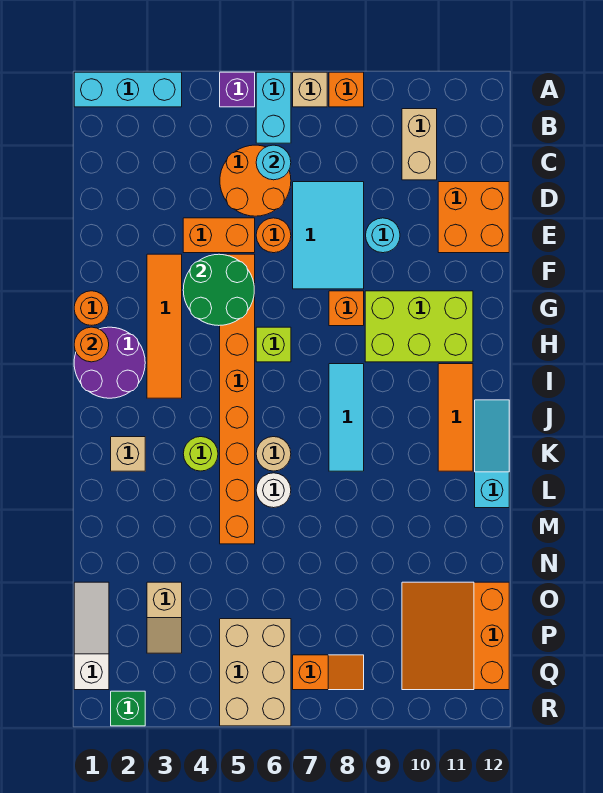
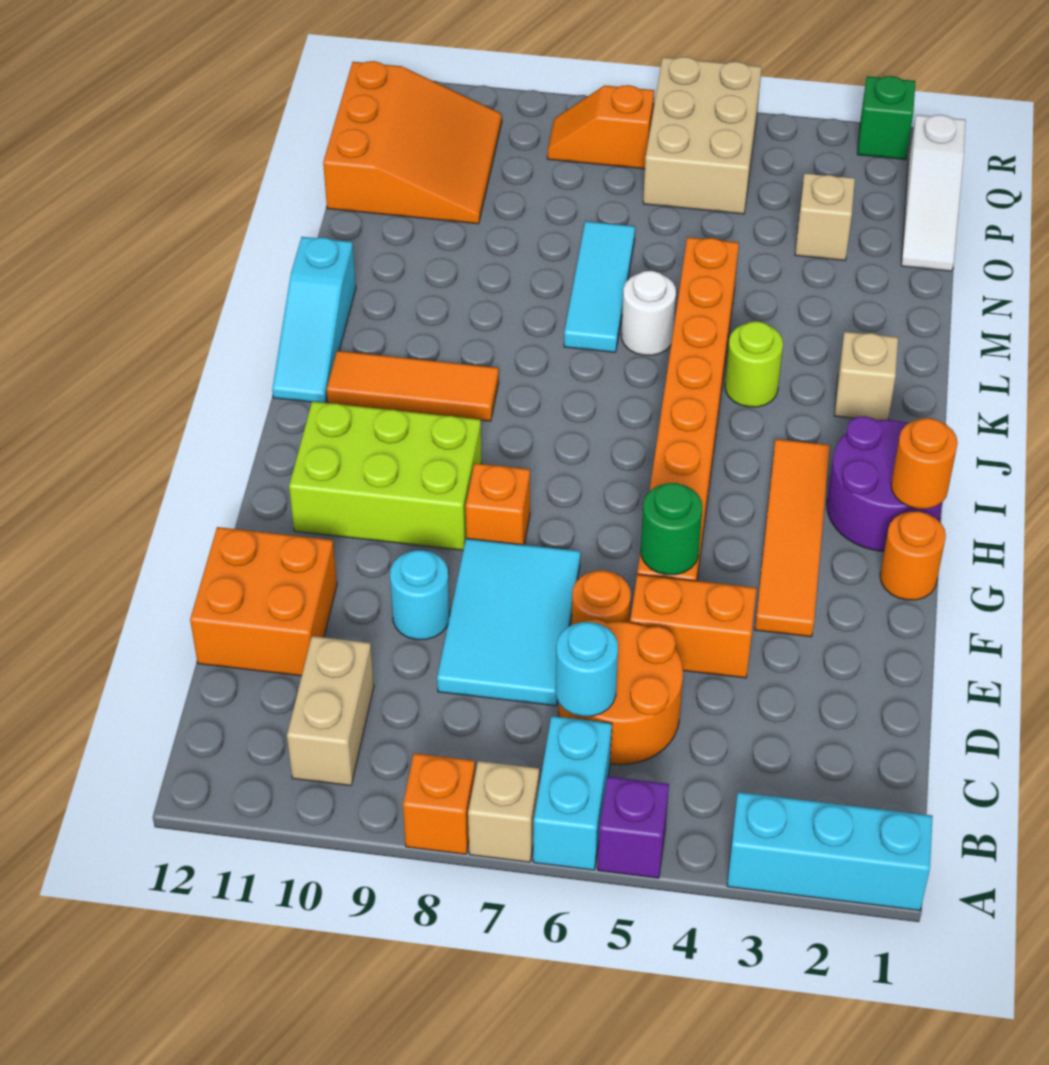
green 2x2 round brick [183,254,254,326] -> green 1x1 round brick [641,483,702,575]
lime 1x1 brick [256,327,291,362] -> none
cyan 1x3 tile [329,364,364,471] -> cyan 1x3 tile moved to [564,221,635,352]
orange 1x3 tile [438,364,473,471] -> orange 1x3 tile turned to [327,351,499,421]
tan 1x1 round brick [256,437,291,471] -> none

